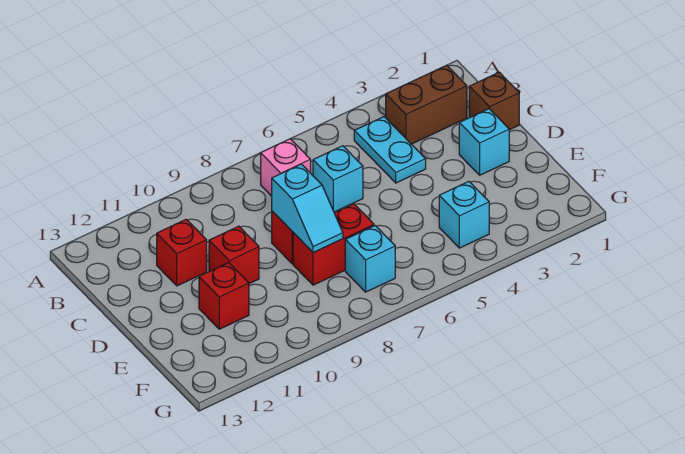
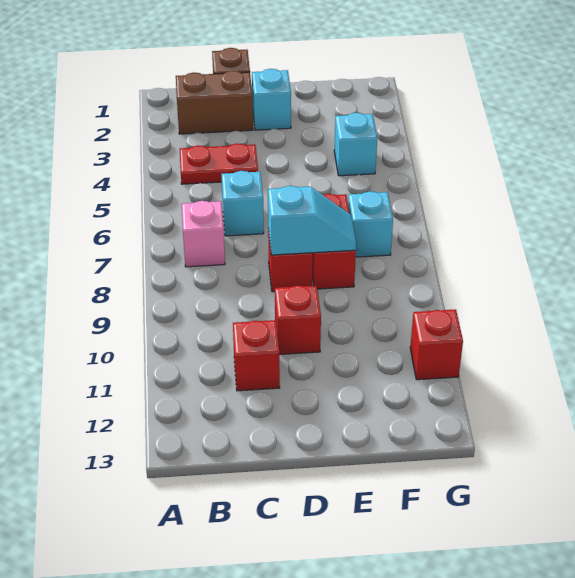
brown 1x2 brick [386,65,467,144] -> brown 1x2 brick turned to [176,71,253,134]
cyan 1x2 plate [354,117,426,183] -> red 1x2 plate [180,143,258,184]
red 1x1 brick [199,263,249,329] -> red 1x1 brick moved to [410,309,463,380]

